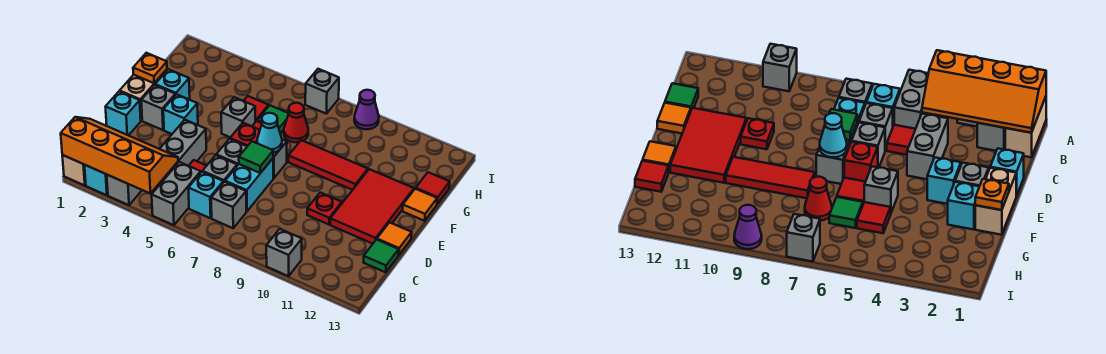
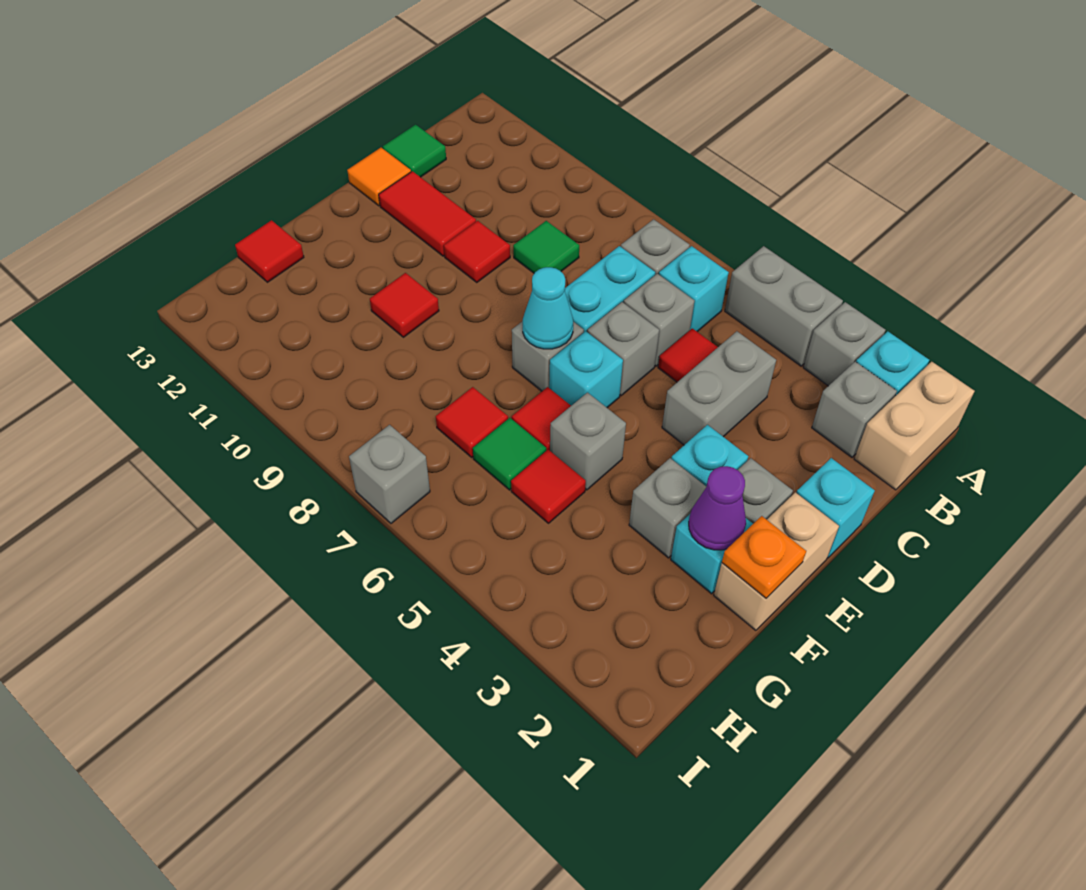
orange 2x4 slope [61,117,178,194] -> none
grey 1x2 brick [152,162,201,225] -> grey 1x2 brick turned to [725,246,843,366]
grey 1x1 brick [266,229,302,276] -> grey 1x1 brick moved to [629,458,706,558]
green 1x1 tile [239,141,273,173] -> green 1x1 tile moved to [513,221,579,273]
red 1x1 plate [307,193,342,224] -> red 1x1 tile [444,221,510,282]
red 2x3 tile [330,169,414,244] -> red 1x2 tile [379,171,476,256]
red 1x1 brick [230,123,260,146] -> cyan 1x1 brick [549,331,623,408]
red 1x3 tile [288,140,368,190] -> red 1x1 tile [370,273,439,337]
orange 1x1 tile [403,189,437,221] -> none
red 1x1 cone [284,103,308,142] -> red 1x1 tile [436,387,508,457]
purple 1x1 cone [354,90,379,129] -> purple 1x1 cone moved to [689,466,746,550]

